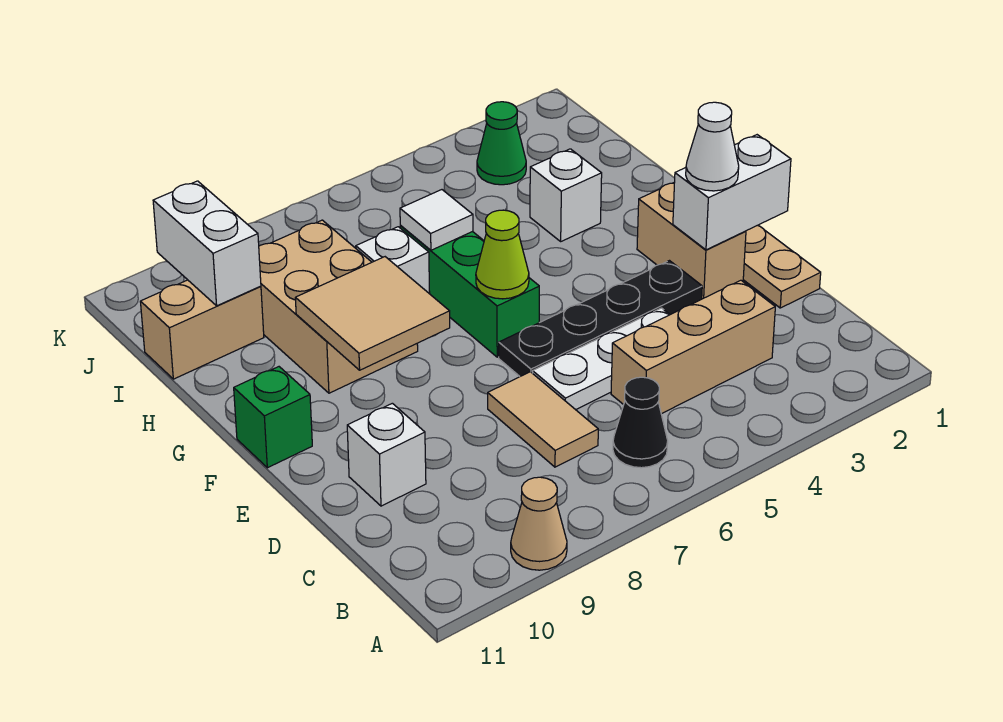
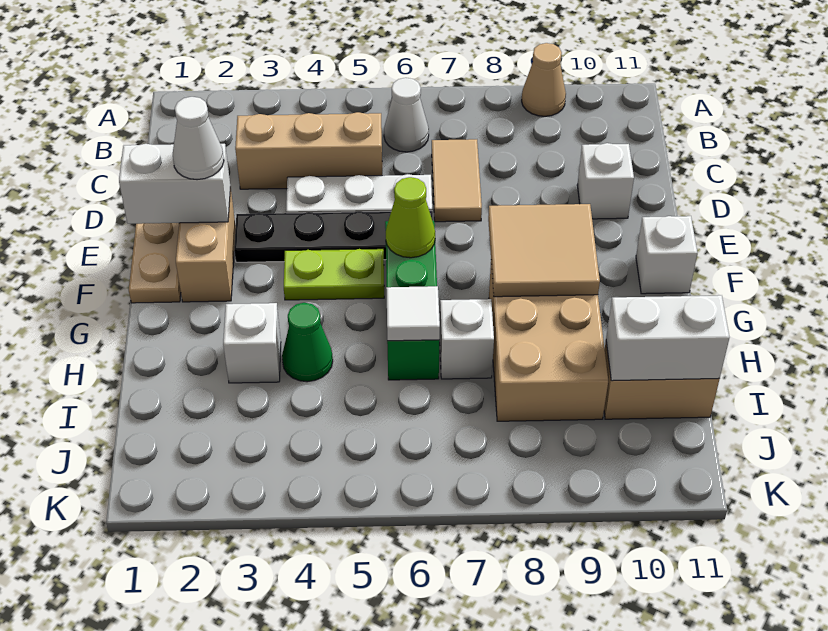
black 1x1 cone [613,377,668,468] -> white 1x1 cone [384,78,429,152]
none -> lime 1x2 plate [284,249,384,300]
green 1x1 brick [234,367,312,468] -> white 1x1 brick [636,216,697,294]
white 1x2 brick [153,181,261,306] -> white 1x2 brick turned to [606,295,730,381]
green 1x1 cone [477,102,526,185] -> green 1x1 cone moved to [282,303,333,382]

